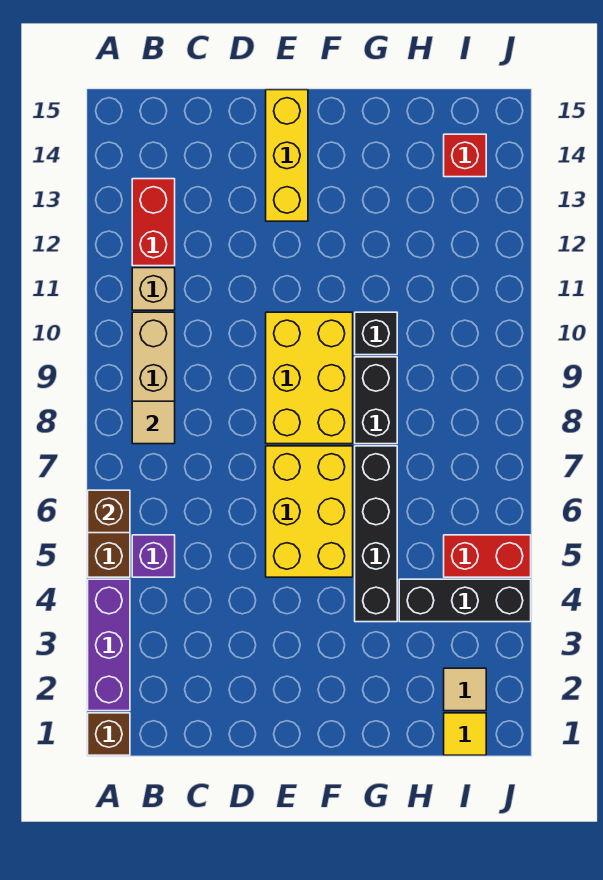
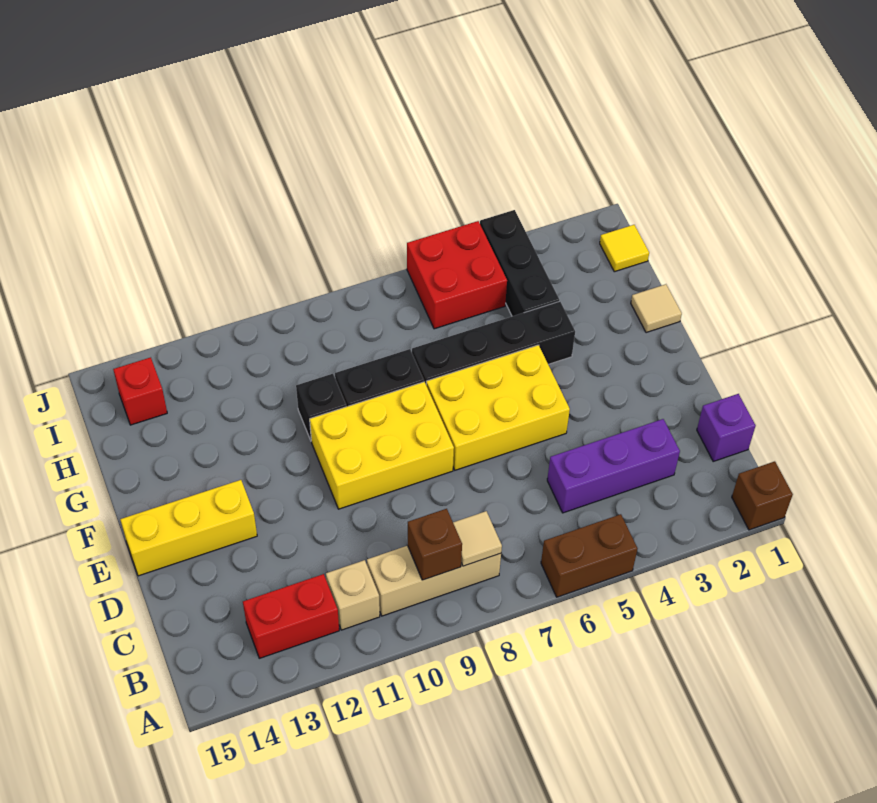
purple 1x3 brick [88,579,130,711] -> purple 1x3 brick moved to [547,419,680,513]
brown 1x1 brick [88,490,130,533] -> brown 1x1 brick moved to [408,509,462,580]
purple 1x1 brick [132,535,175,577] -> purple 1x1 brick moved to [697,394,756,461]
tan 1x1 tile [444,668,486,711] -> tan 1x1 tile moved to [631,284,682,333]
red 1x2 brick [444,535,531,577] -> red 2x2 brick [407,221,507,329]

